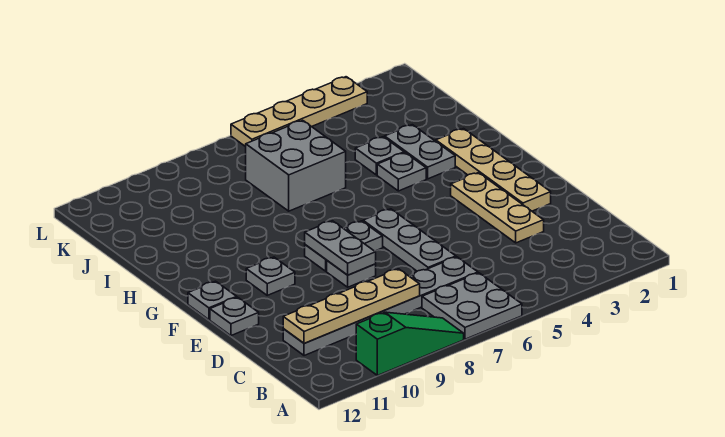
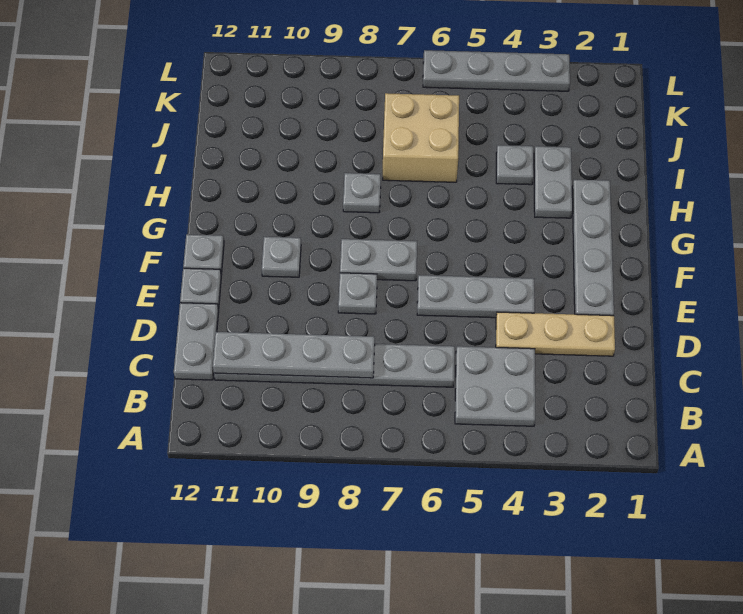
grey 2x2 plate [422,273,522,339] -> grey 2x2 plate moved to [455,346,535,426]
green 1x3 slope [356,312,464,376] -> none
tan 1x4 plate [283,269,420,343] -> grey 1x4 plate [213,332,375,378]
tan 1x3 plate [451,173,544,243] -> tan 1x3 plate turned to [496,312,615,356]
grey 1x3 plate [363,209,456,271] -> grey 1x3 plate turned to [417,275,535,318]
tan 1x4 plate [436,129,551,211] -> grey 1x4 plate [572,180,614,316]
grey 1x2 plate [305,221,376,275] -> grey 1x2 plate moved to [174,303,219,380]
grey 1x1 plate [377,153,426,191] -> grey 1x1 plate moved to [343,173,381,213]
grey 2x2 brick [246,120,346,211] -> tan 2x2 brick [383,93,459,182]
tan 1x4 plate [231,77,367,147] -> grey 1x4 plate [423,50,570,91]

